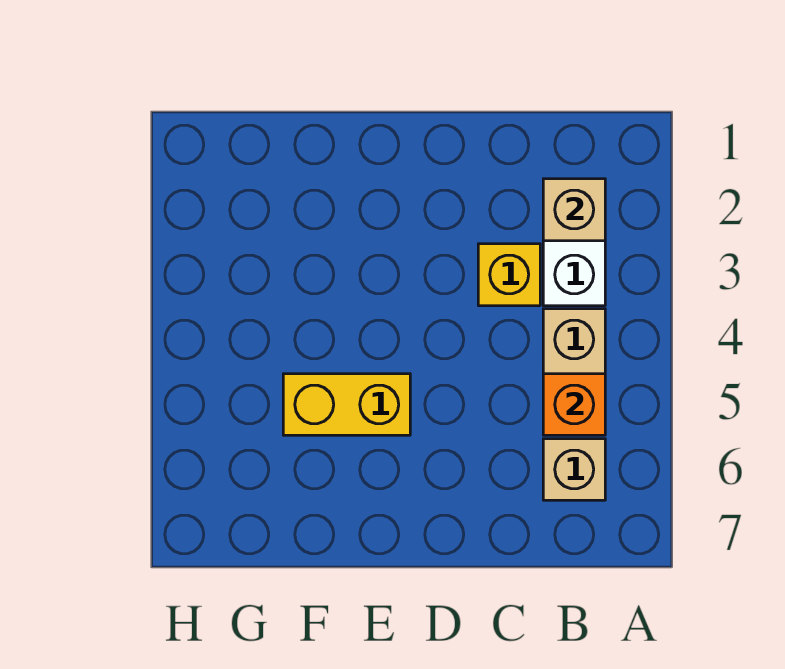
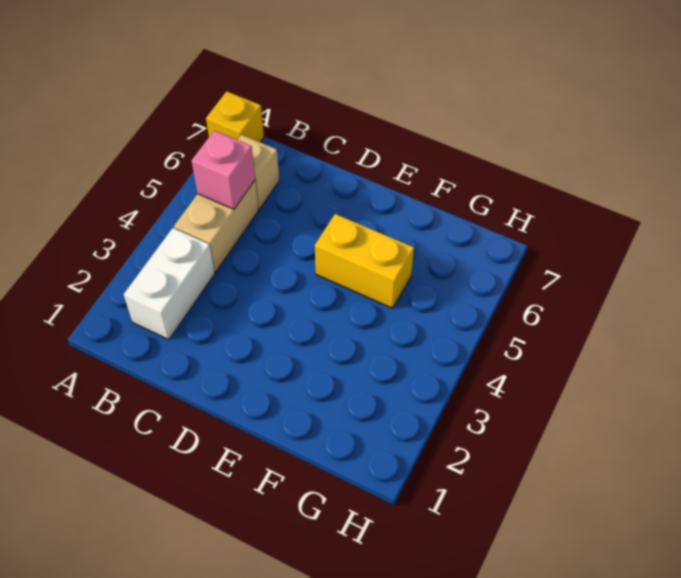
tan 1x1 brick [543,179,605,241] -> none
orange 1x1 brick [543,374,605,435] -> pink 1x1 brick [192,130,255,209]
yellow 1x1 brick [478,244,540,306] -> yellow 1x1 brick moved to [206,91,264,142]

